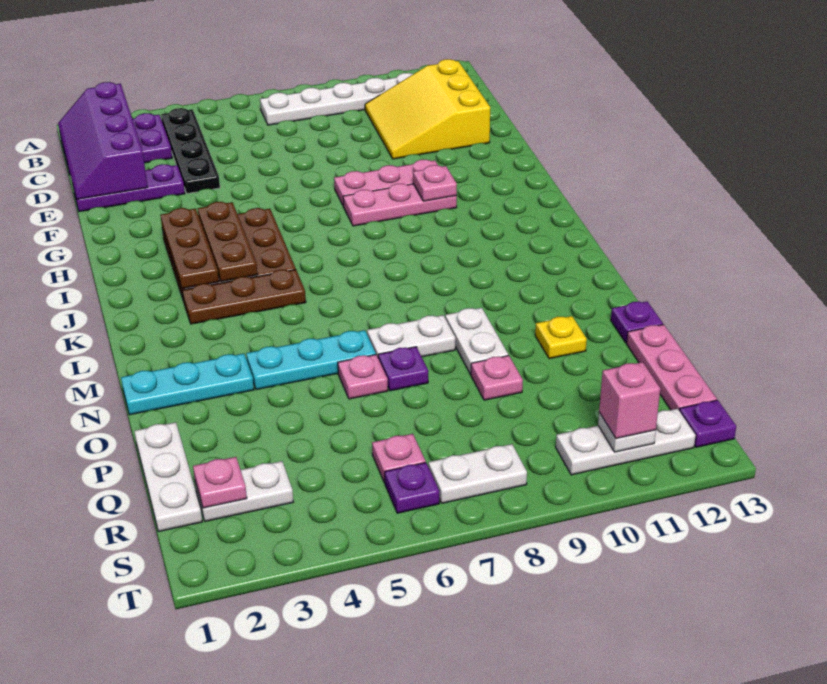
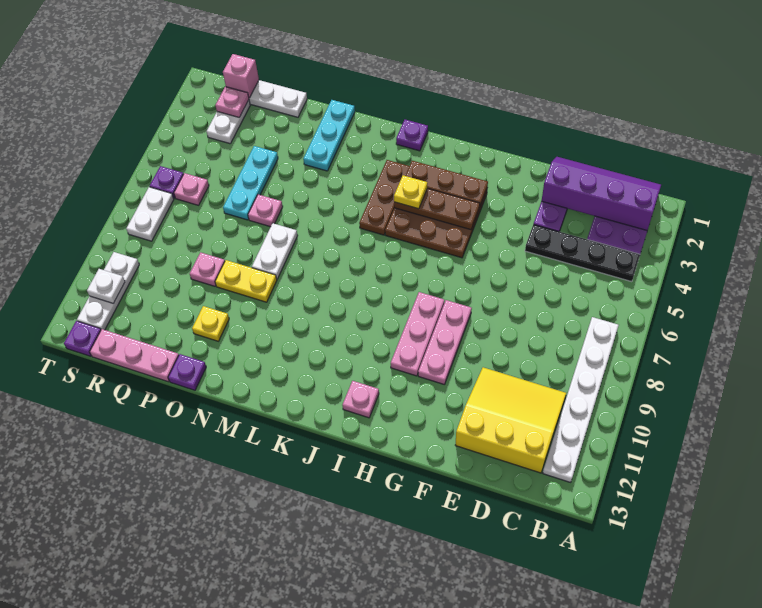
pink 1x1 plate [413,165,457,201] -> pink 1x1 plate moved to [342,381,379,418]
none -> yellow 1x1 plate [394,175,427,209]
cyan 1x3 plate [246,330,376,390] -> cyan 1x3 plate moved to [223,146,278,220]
white 1x2 plate [445,308,508,374] -> yellow 1x2 plate [215,260,277,302]
purple 1x1 plate [378,347,428,391] -> purple 1x1 plate moved to [396,120,428,151]
pink 1x1 brick [599,362,660,438] -> pink 1x1 brick moved to [223,54,259,98]

